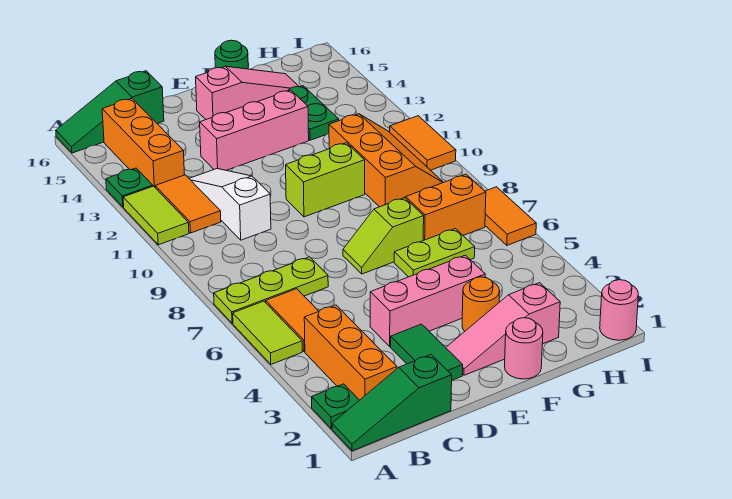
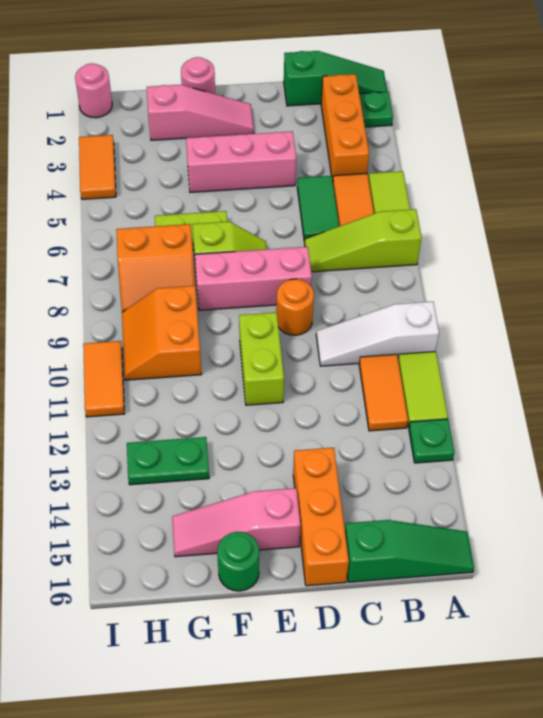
lime 1x3 plate [214,257,328,323] -> lime 1x3 slope [305,209,422,272]
orange 1x3 brick [102,99,185,187] -> orange 1x3 brick moved to [293,448,349,586]
white 1x3 slope [189,169,271,240] -> white 1x3 slope turned to [316,302,439,366]
green 1x2 tile [391,324,463,380] -> green 1x2 tile moved to [297,176,339,242]
pink 1x3 brick [200,90,309,170] -> pink 1x3 brick moved to [195,247,312,310]
lime 1x2 brick [286,143,365,217] -> lime 1x2 brick turned to [239,312,284,405]
orange 1x1 round brick [462,277,500,331] -> orange 1x1 round brick moved to [276,279,314,335]
orange 2x3 slope [329,114,443,207] -> orange 2x2 slope [122,286,202,380]
green 1x2 plate [288,86,339,140] -> green 1x2 plate turned to [127,437,209,485]
orange 1x2 tile [485,187,536,245] -> orange 1x2 tile moved to [79,135,116,199]

